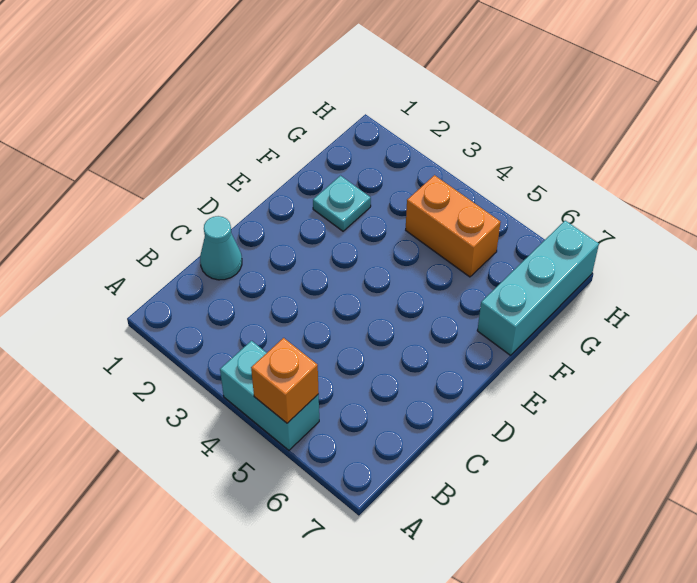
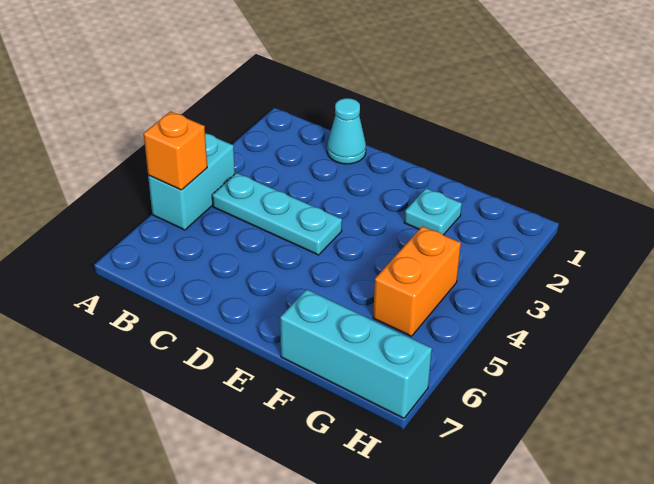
none -> cyan 1x3 plate [212,173,342,255]

